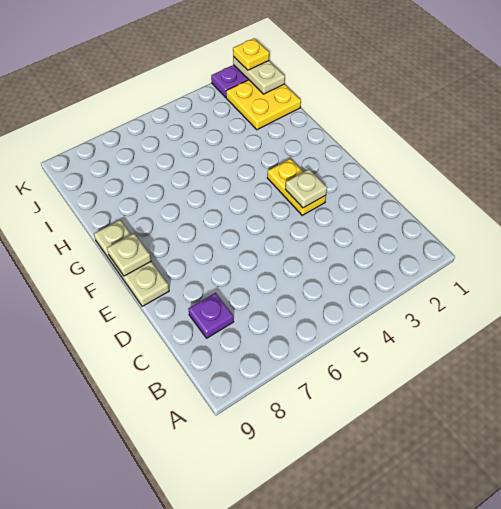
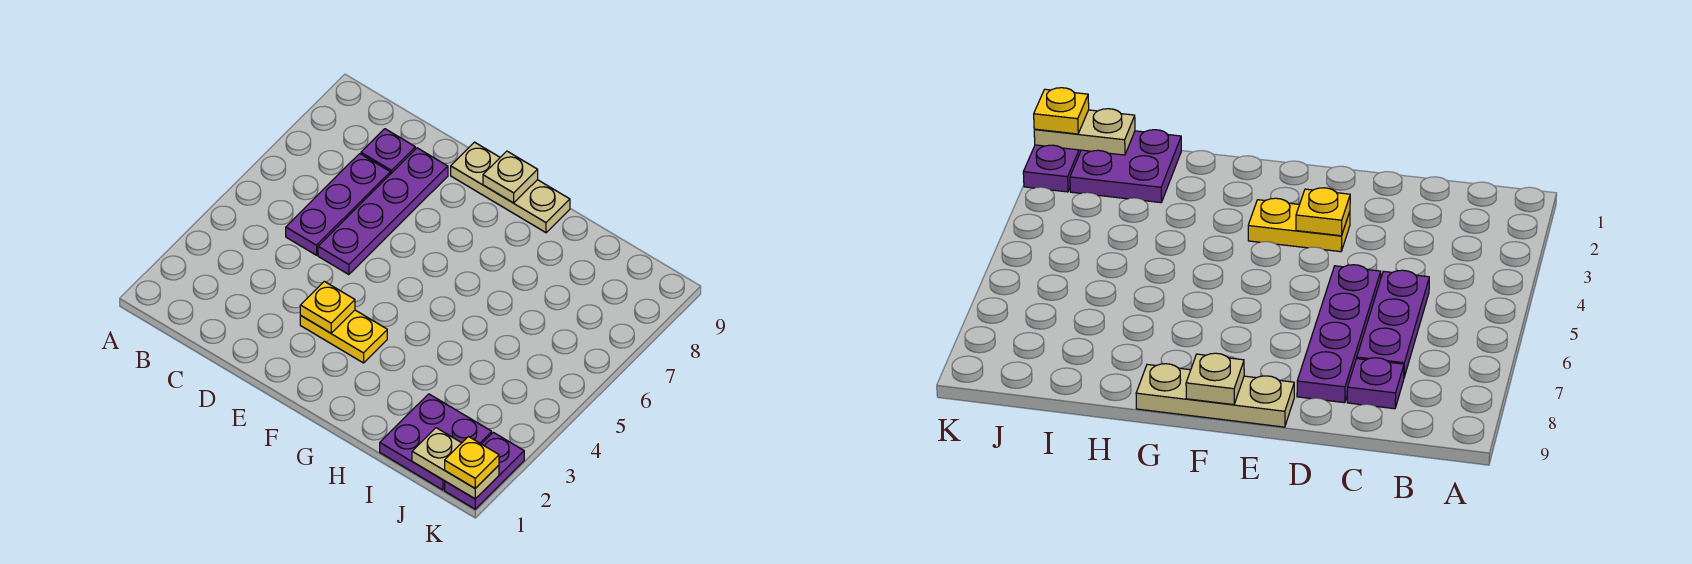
none -> purple 1x3 plate [286,154,390,255]
none -> purple 1x4 plate [318,148,448,275]
tan 1x1 plate [285,169,327,208] -> yellow 1x1 plate [300,281,355,333]
yellow 2x2 plate [226,80,301,130] -> purple 2x2 plate [380,394,492,490]

